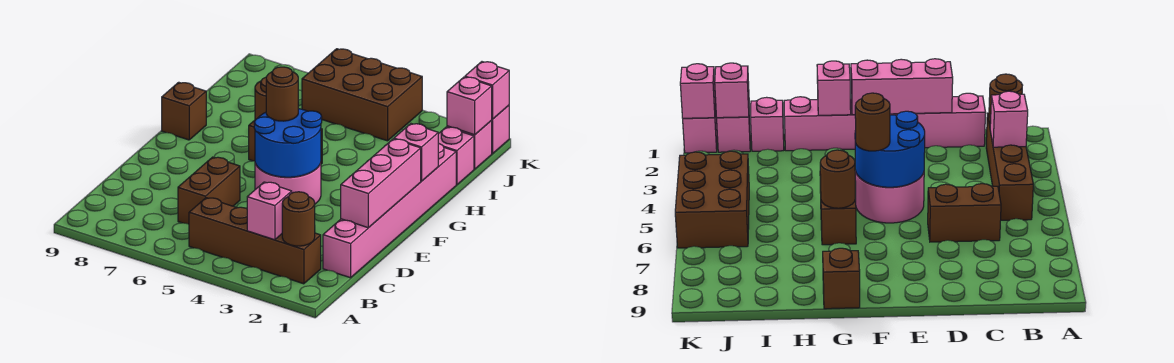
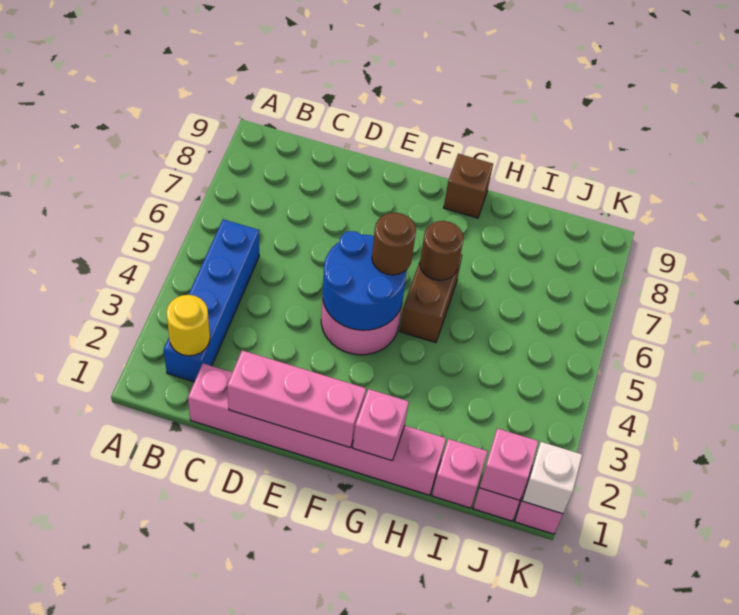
brown 1x4 brick [189,198,321,284] -> blue 1x4 brick [164,219,259,382]
brown 1x1 round brick [282,192,315,246] -> yellow 1x1 round brick [166,295,210,356]
pink 1x1 brick [247,182,292,240] -> none
brown 1x2 brick [178,157,240,224] -> none
brown 2x3 brick [302,49,422,141] -> none
pink 1x1 brick [465,62,509,119] -> white 1x1 brick [522,442,582,514]

